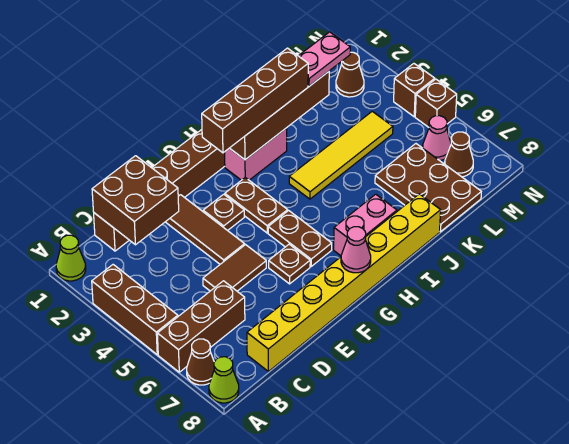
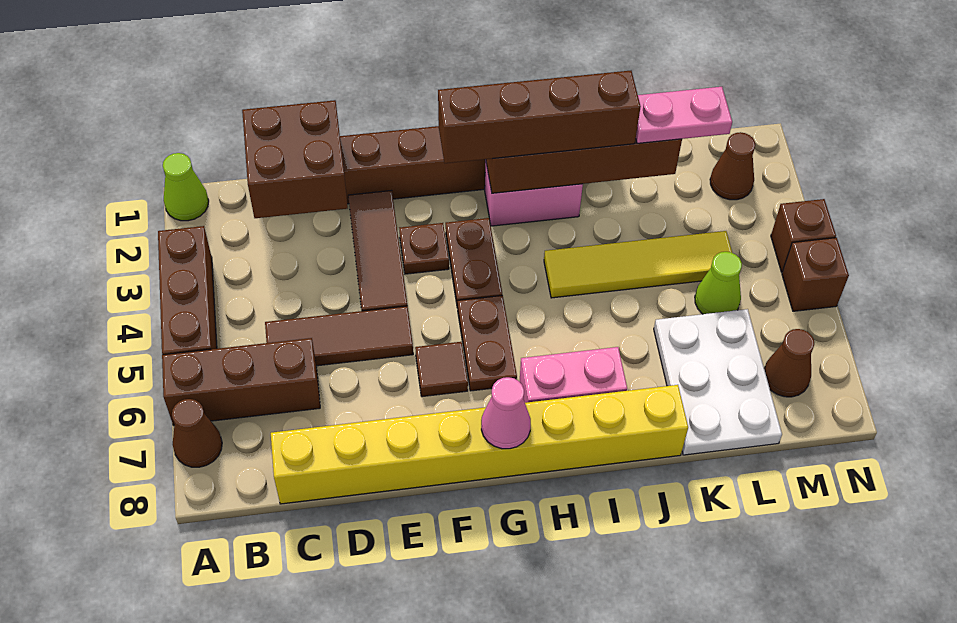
lime 1x1 cone [209,357,239,403] -> lime 1x1 cone moved to [695,252,742,314]
brown 1x2 tile [203,245,266,291] -> brown 1x3 tile [265,306,413,366]
brown 1x1 plate [269,244,310,284] -> brown 1x1 tile [415,342,468,397]
brown 2x3 plate [375,144,481,232] -> white 2x3 plate [654,309,782,455]
pink 1x1 cone [423,116,451,161] -> none

